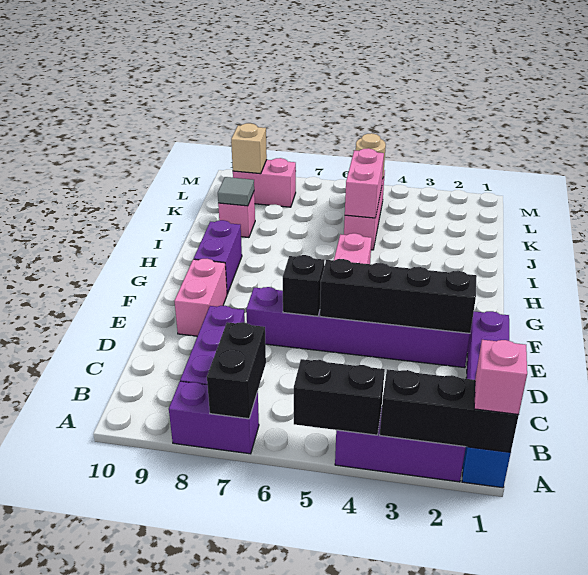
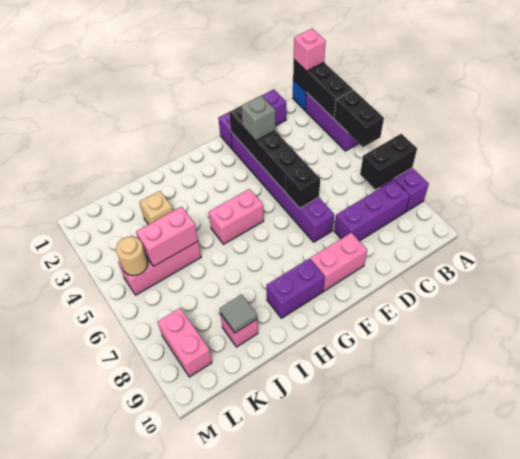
none -> grey 1x1 brick [241,96,275,141]
tan 1x1 brick [231,123,267,174] -> tan 1x1 brick moved to [139,191,173,224]

